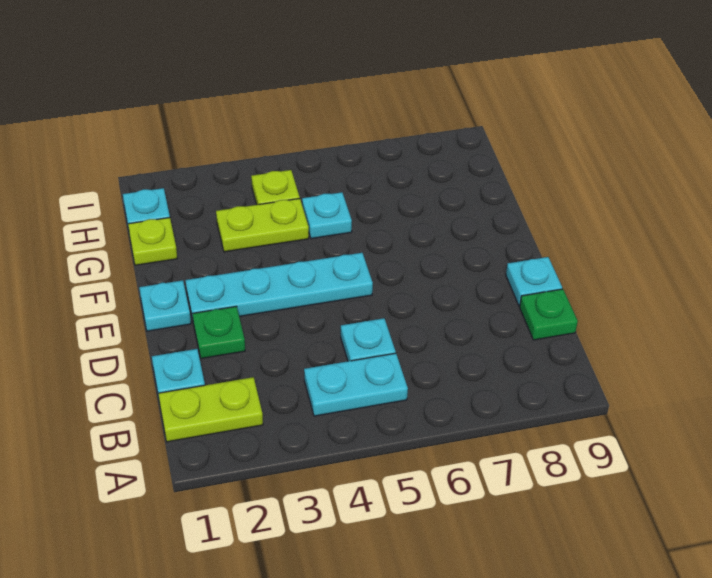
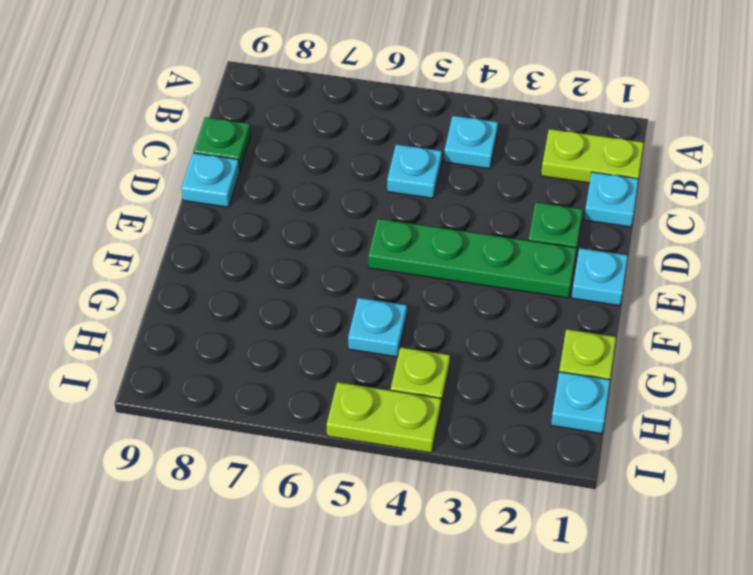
cyan 1x2 plate [304,353,408,416] -> cyan 1x1 plate [444,116,498,169]
cyan 1x4 plate [185,253,373,320] -> green 1x4 plate [368,219,577,298]
lime 1x2 plate [216,199,309,252] -> lime 1x2 plate moved to [327,382,441,453]

